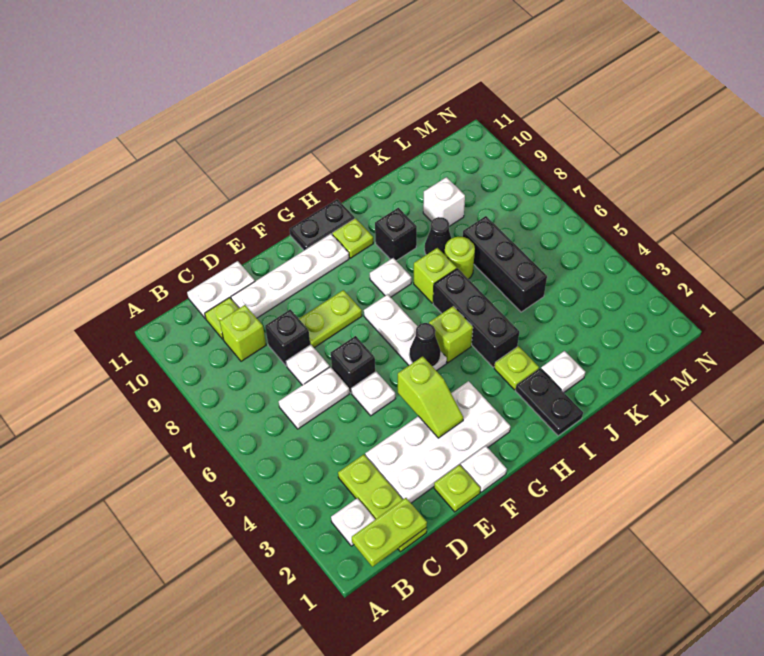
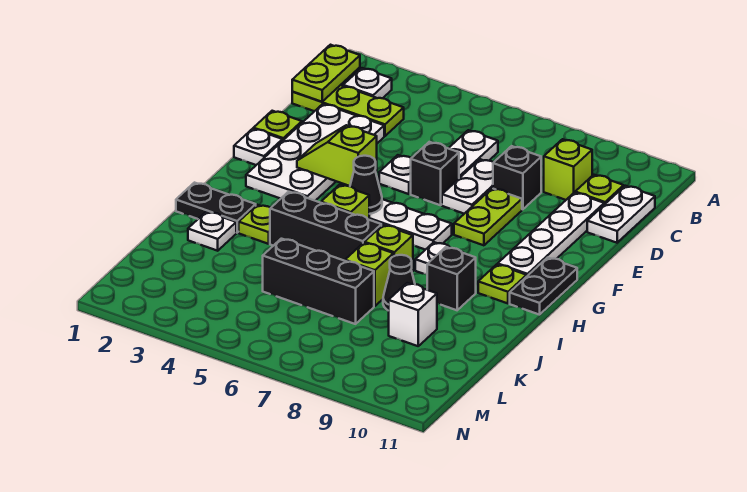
white 1x1 plate [286,345,330,385] -> white 1x2 plate [442,159,494,214]
lime 1x1 round brick [445,237,475,279] -> lime 1x1 brick [345,243,393,306]

